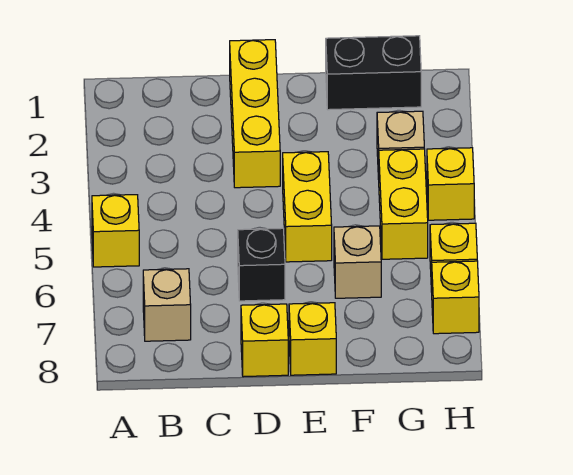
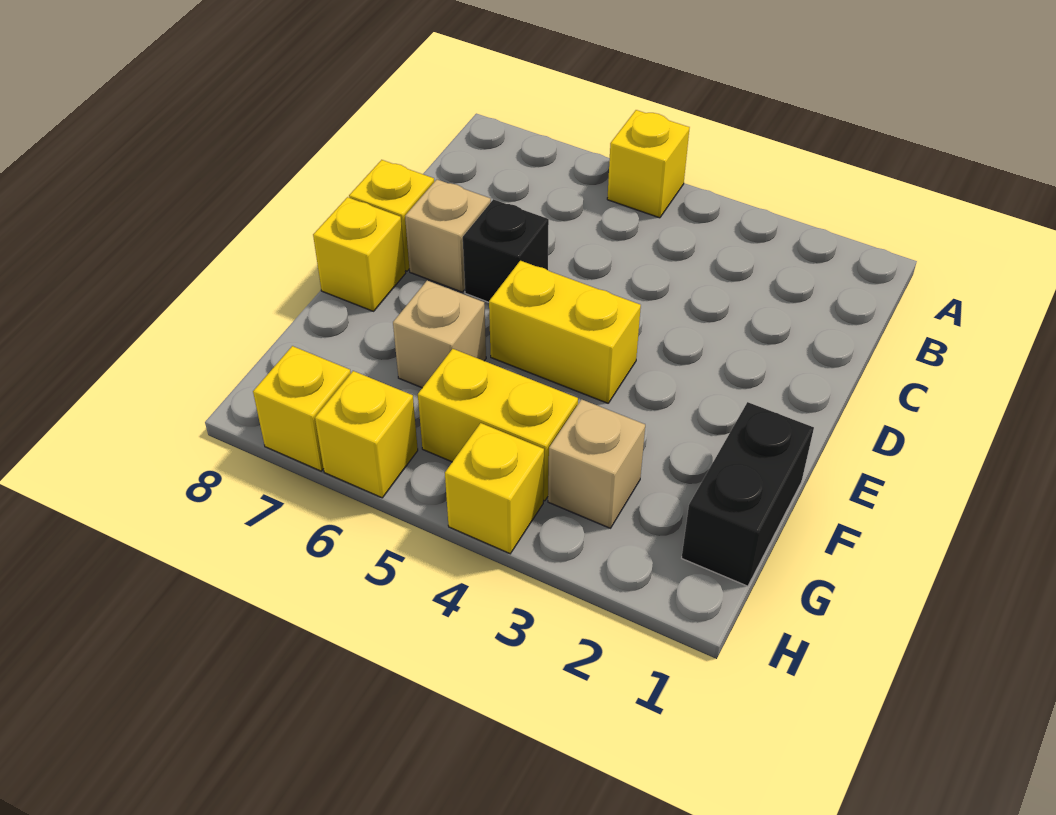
tan 1x1 brick [143,269,191,341] -> tan 1x1 brick moved to [405,180,491,292]
yellow 1x3 brick [230,40,280,188] -> none

